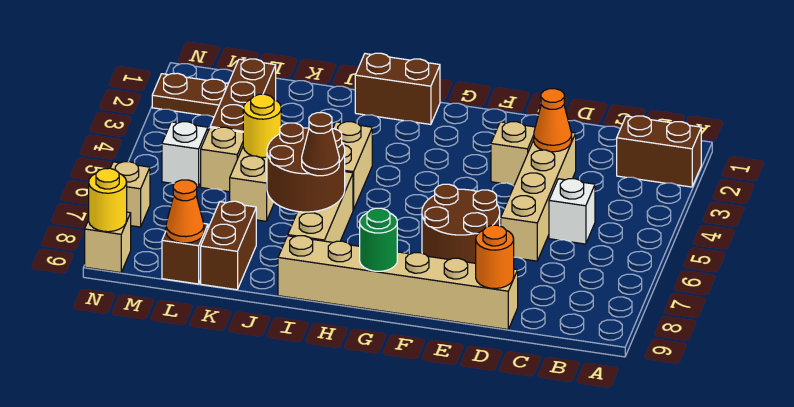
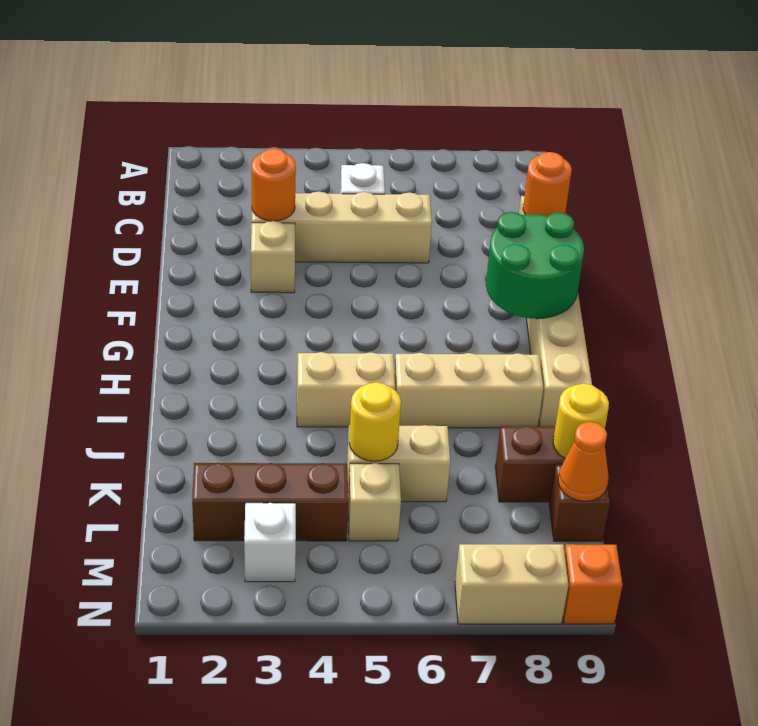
brown 1x2 brick [617,116,701,187] -> none
orange 1x1 cone [534,89,572,152] -> orange 1x1 round brick [251,148,296,221]
brown 2x2 round brick [422,184,500,263] -> none
green 1x1 round brick [360,208,397,271] -> green 2x2 round brick [486,212,584,319]
brown 1x2 brick [355,53,440,125] -> none
brown 2x2 round brick [267,123,345,212] -> none
brown 1x1 cone [302,113,339,176] -> none
brown 1x2 plate [152,73,228,117] -> none
white 1x1 brick [162,122,208,187] -> white 1x1 brick moved to [244,503,296,582]
tan 1x1 brick [111,162,150,227] -> tan 1x2 brick [455,544,568,624]
tan 1x1 brick [85,212,131,273] -> orange 1x1 brick [563,544,623,624]
yellow 1x1 round brick [89,168,127,232] -> yellow 1x1 round brick moved to [553,384,609,458]

